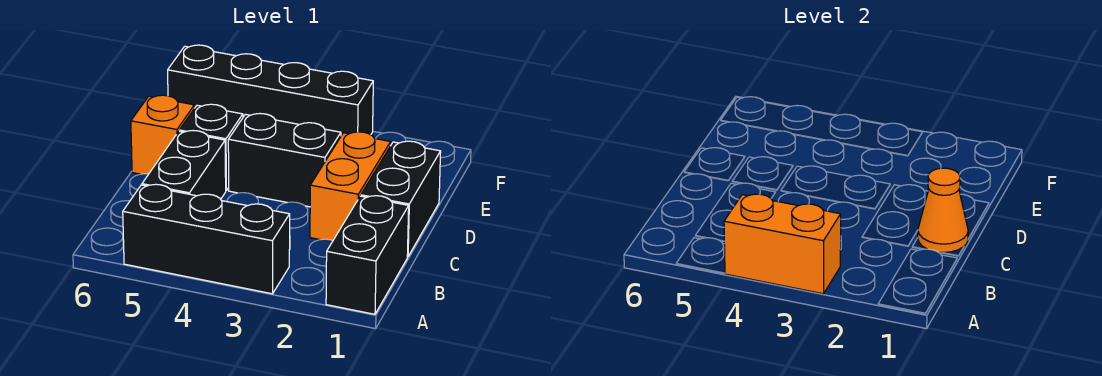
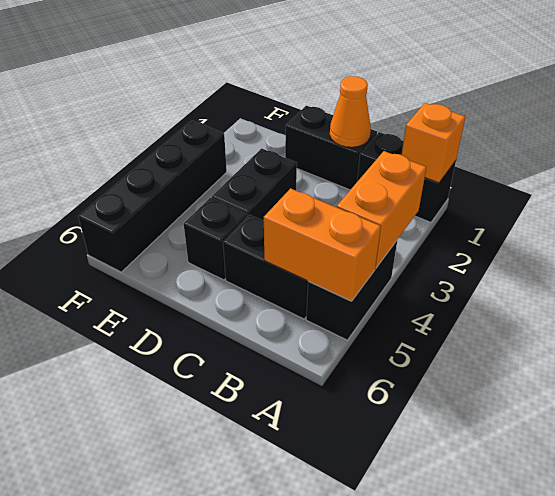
black 1x3 brick [123,184,290,294] -> black 1x2 brick [306,241,397,340]
orange 1x2 brick [310,132,391,241] -> orange 1x2 brick moved to [264,188,381,301]
orange 1x1 brick [131,95,194,174] -> orange 1x1 brick moved to [402,103,465,183]

